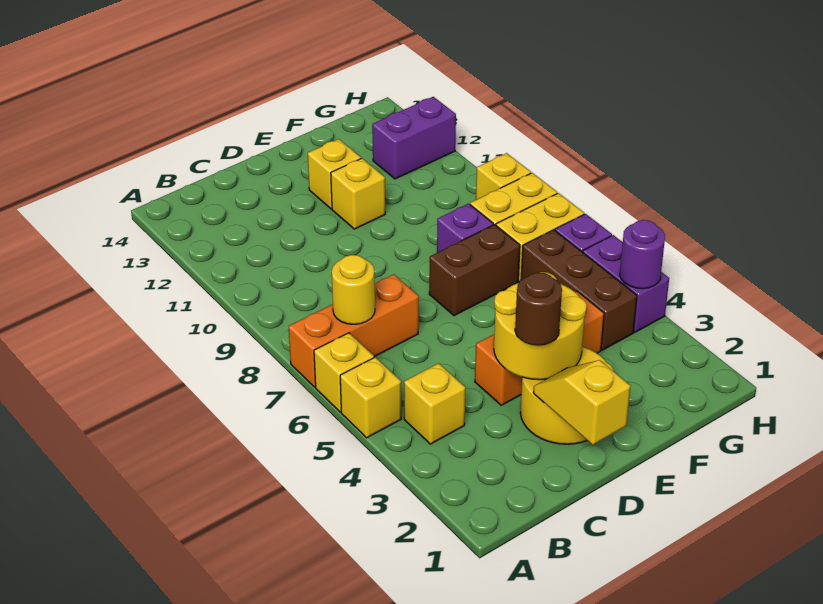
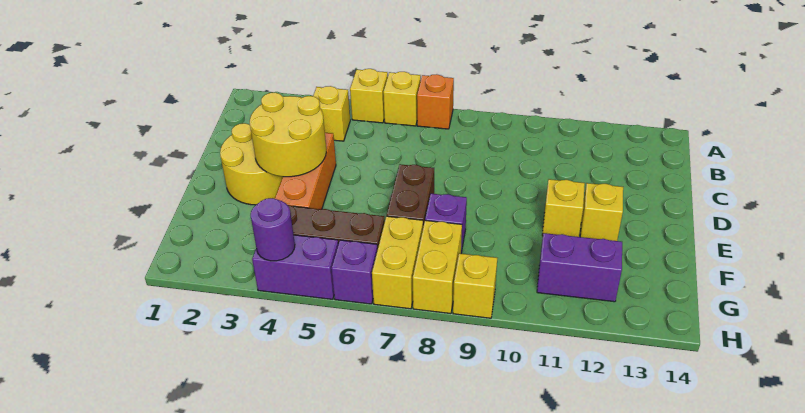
orange 1x3 brick [289,274,419,387] -> orange 1x1 brick [417,74,454,129]
yellow 1x1 round brick [332,255,375,324] -> none
yellow 1x2 slope [533,360,631,445] -> none
brown 1x1 round brick [515,272,562,346] -> none
purple 1x2 brick [372,97,456,179] -> purple 1x2 brick turned to [537,233,622,302]

